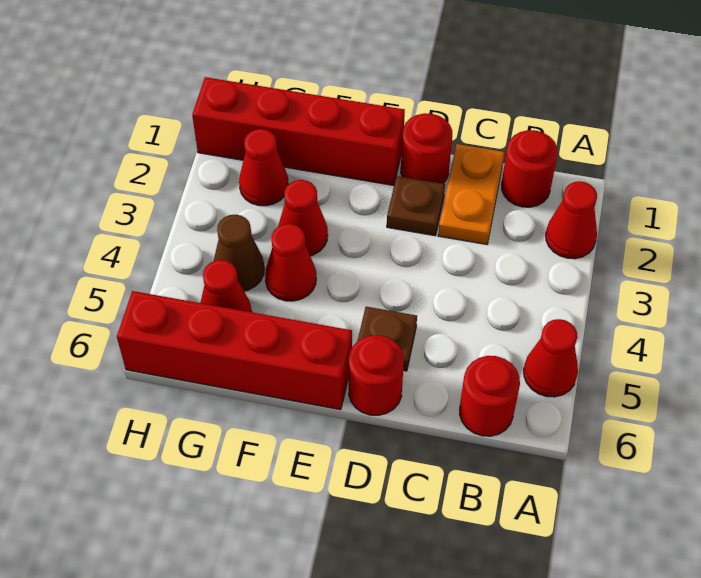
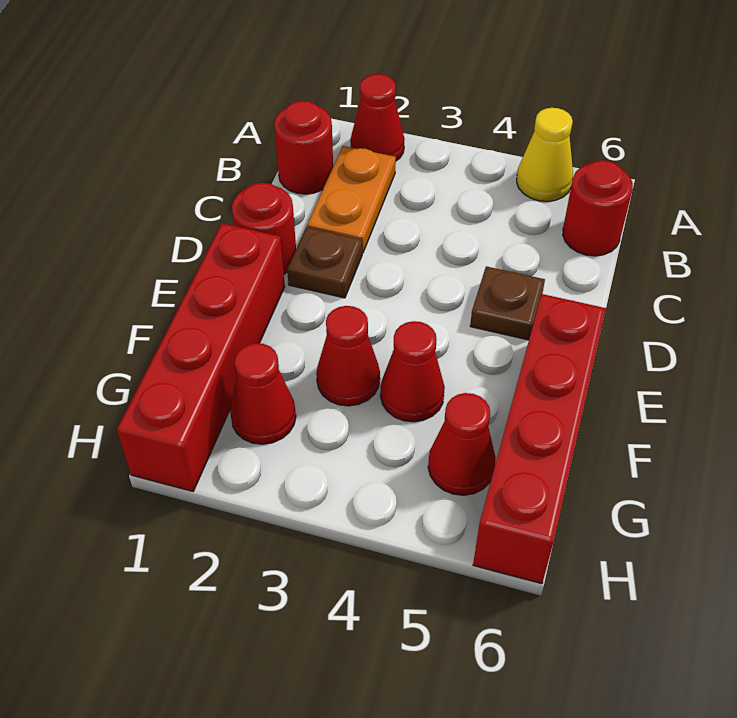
red 1x1 cone [524,319,578,397] -> yellow 1x1 cone [517,108,573,202]
orange 1x2 plate [438,144,504,244] -> orange 1x2 plate turned to [307,146,396,253]
red 1x1 round brick [349,335,404,415] -> none
brown 1x1 cone [214,215,264,291] -> none

